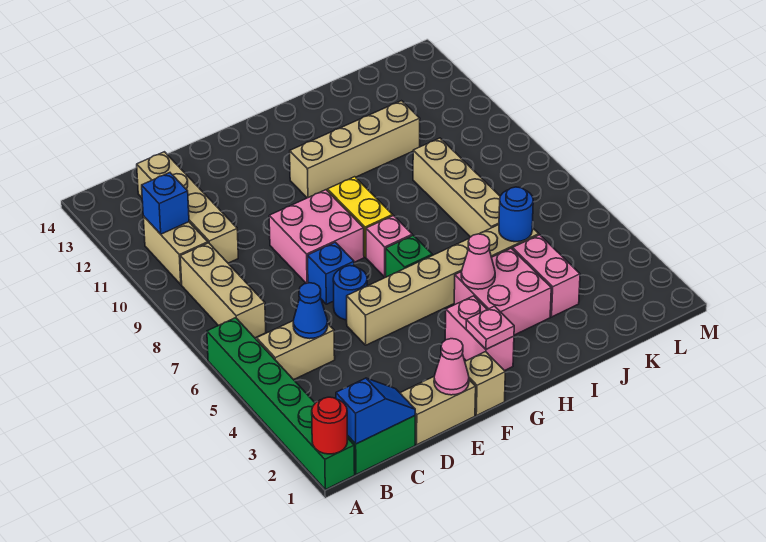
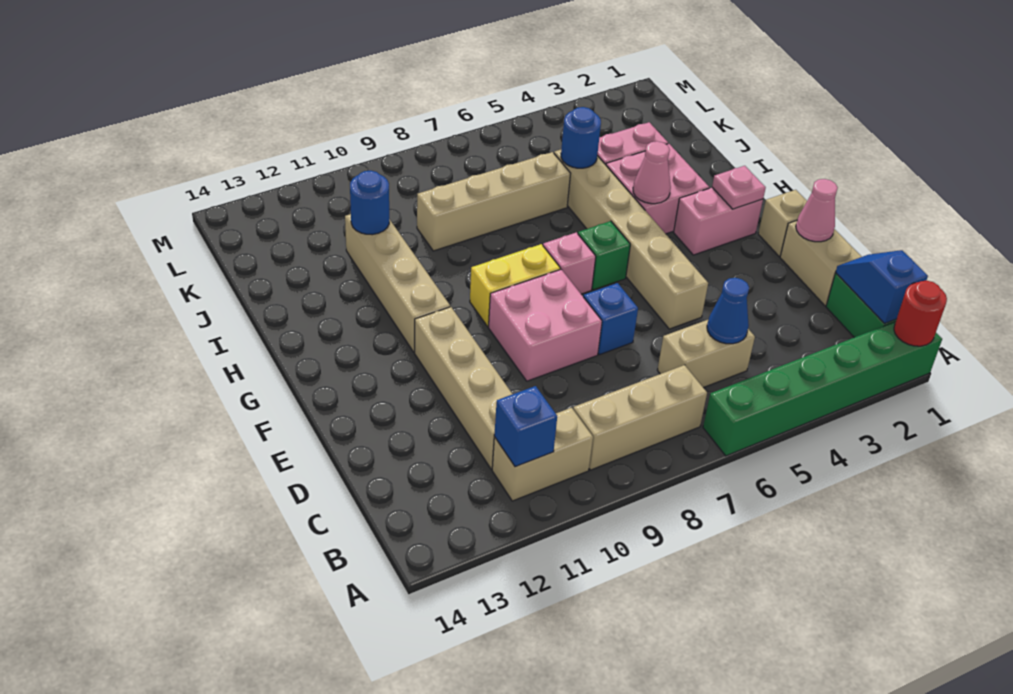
tan 1x2 brick [257,321,335,380] -> tan 1x2 brick turned to [657,320,755,388]
tan 1x4 brick [137,152,238,263] -> tan 1x4 brick turned to [415,307,512,469]
blue 1x1 round brick [333,266,367,320] -> blue 1x1 round brick moved to [350,171,389,235]

